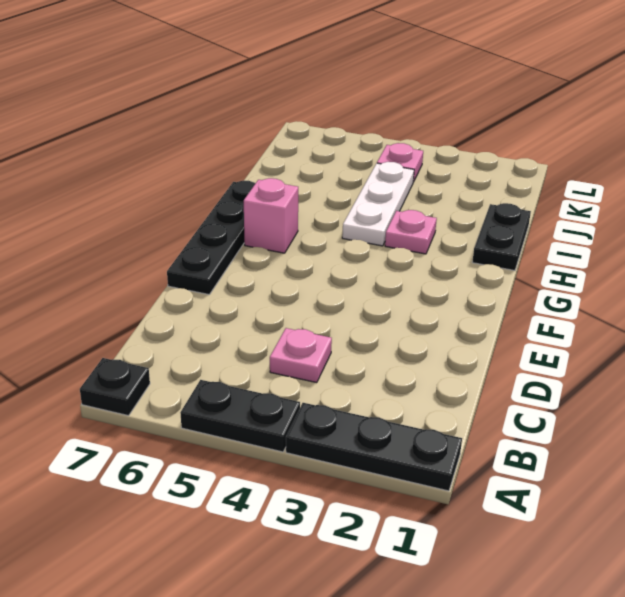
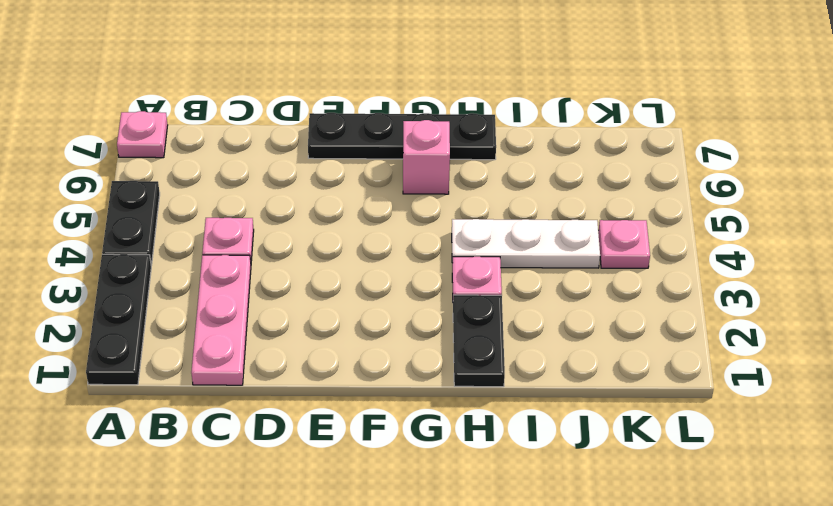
black 1x1 plate [80,358,150,416] -> pink 1x1 plate [117,111,168,158]
none -> pink 1x3 plate [191,255,251,385]
black 1x2 plate [472,203,531,271] -> black 1x2 plate turned to [453,295,505,387]

